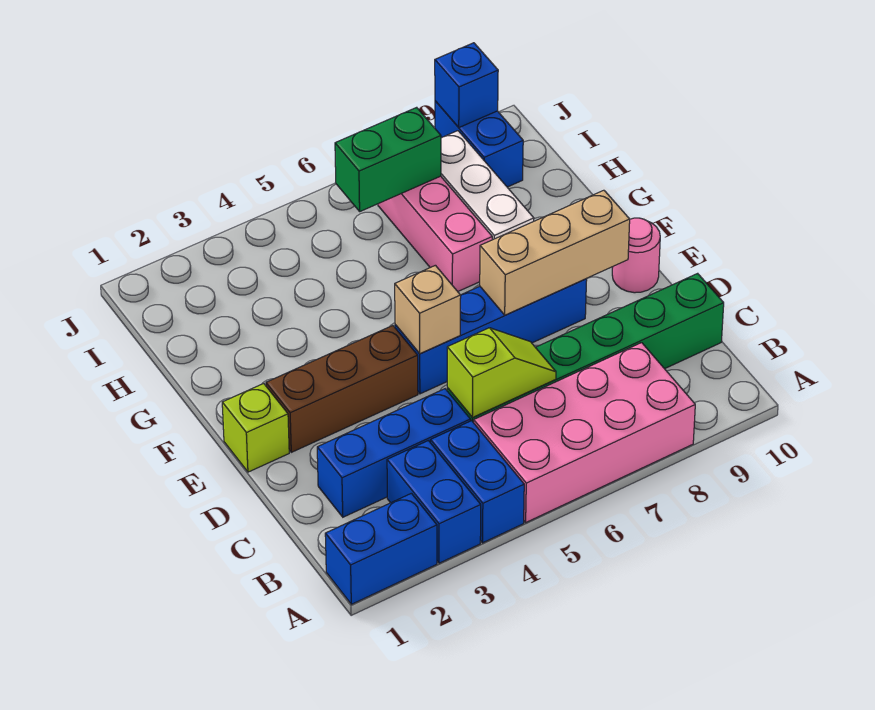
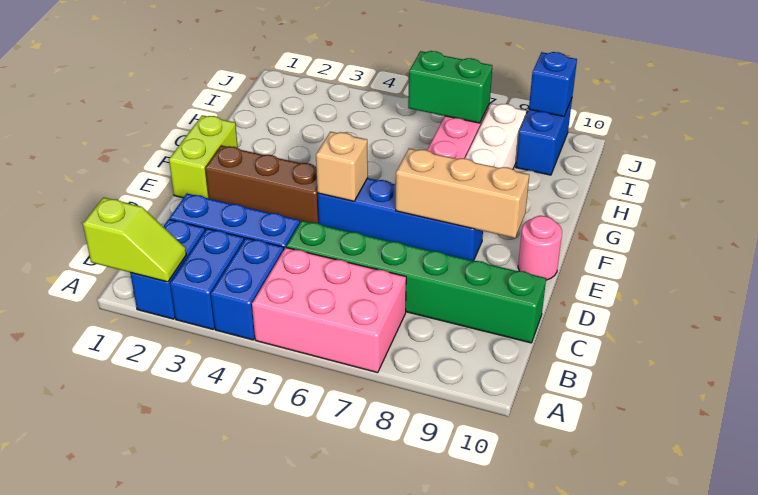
blue 1x2 brick [325,493,437,604] -> blue 1x2 brick turned to [130,219,205,319]
pink 2x4 brick [474,343,695,522] -> pink 2x3 brick [252,247,406,373]
lime 1x2 slope [447,328,556,417] -> lime 1x2 slope moved to [83,197,186,282]
lime 1x1 brick [222,383,289,472] -> lime 1x2 brick [169,115,238,198]

